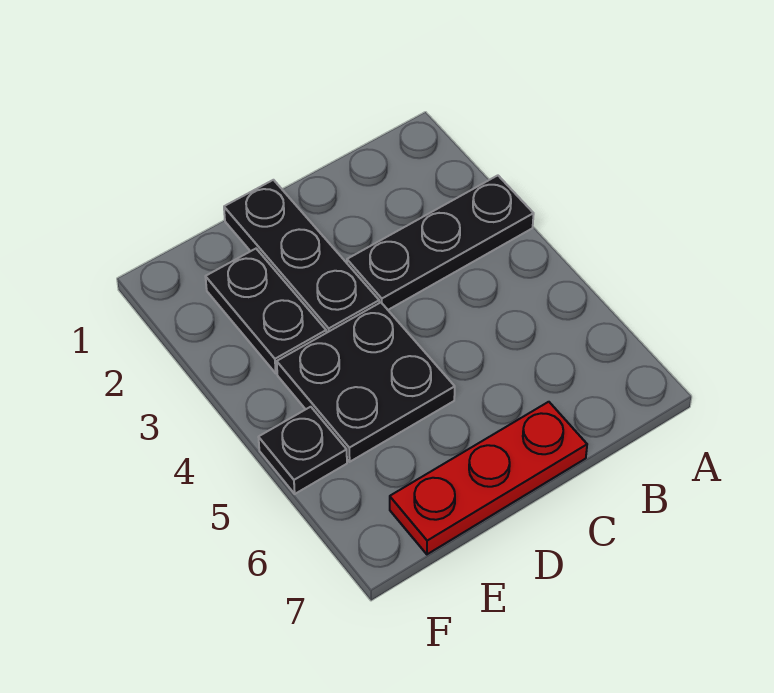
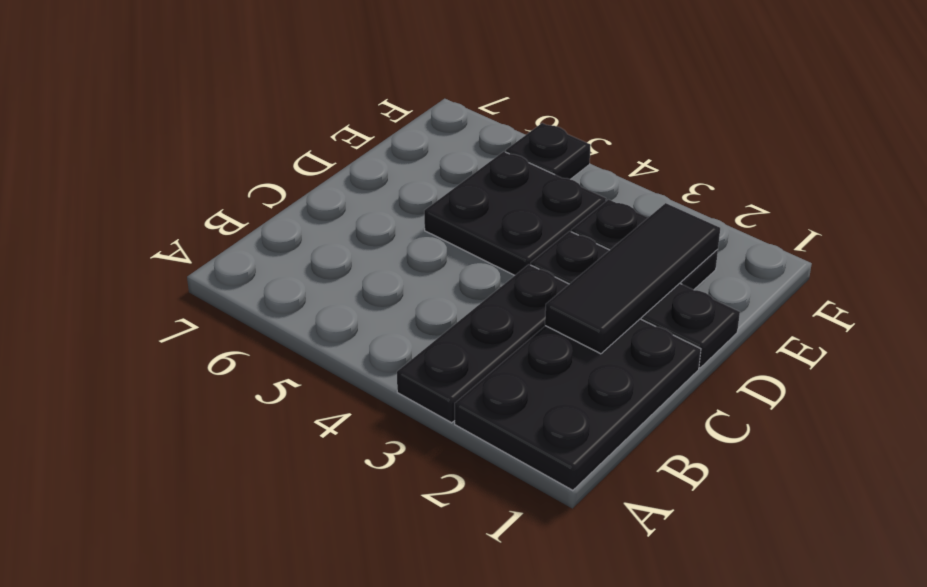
none -> black 2x3 plate [455,319,701,490]
none -> black 1x3 tile [545,203,720,354]
red 1x3 plate [390,402,587,554] -> none

